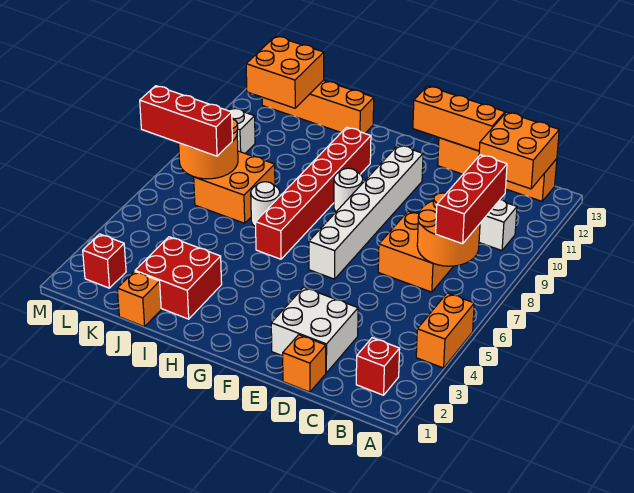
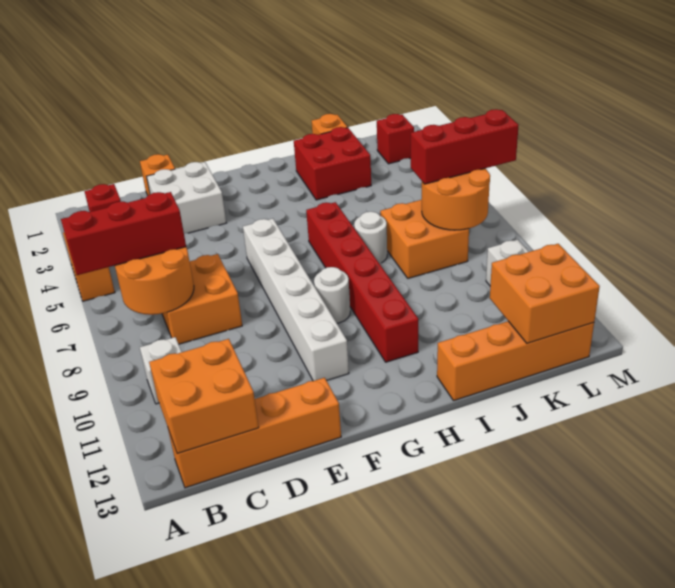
red 1x3 brick [436,155,507,244] -> red 1x3 brick turned to [61,192,186,275]
orange 1x3 brick [413,86,505,151] -> none

